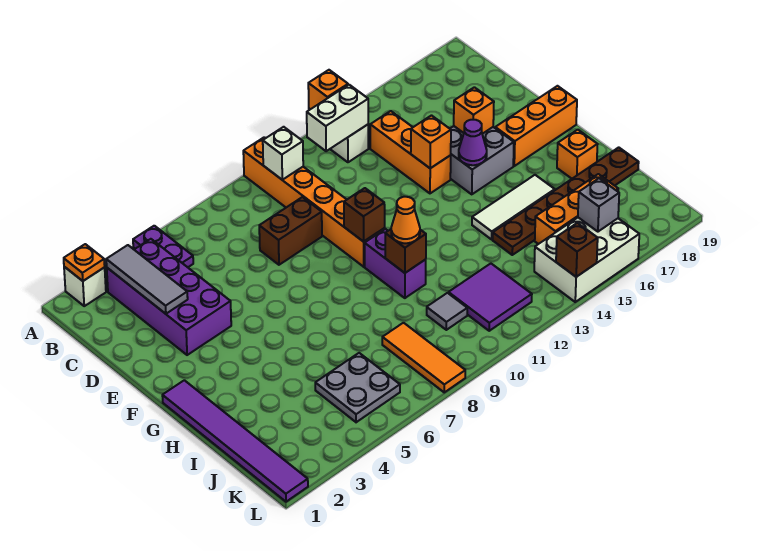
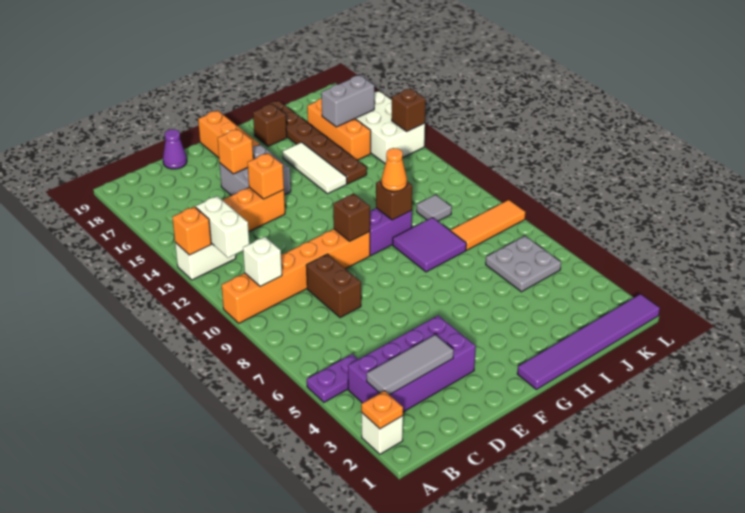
purple 1x1 cone [459,120,487,165] -> purple 1x1 cone moved to [163,129,187,169]
orange 1x1 brick [557,130,598,179] -> brown 1x1 brick [253,104,287,146]
purple 2x2 tile [449,264,532,331] -> purple 2x2 tile moved to [393,217,466,272]
grey 1x1 brick [578,178,619,232] -> grey 1x2 brick [321,75,374,127]

